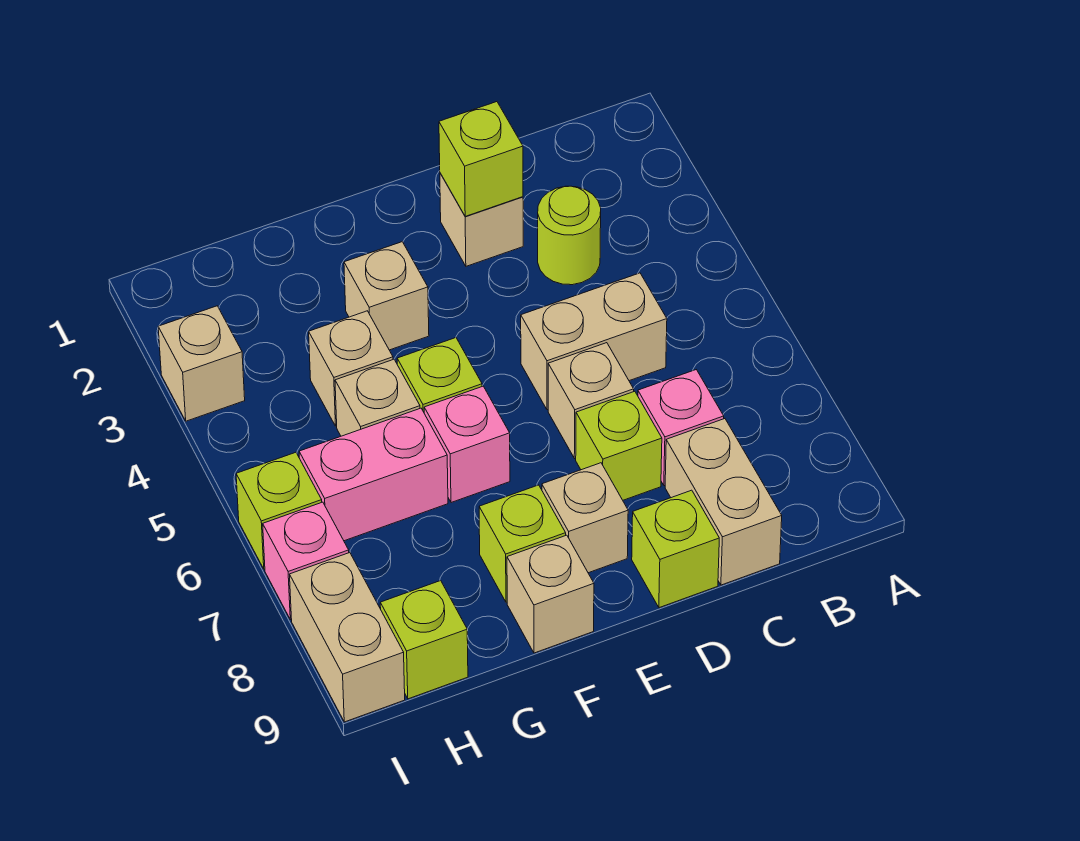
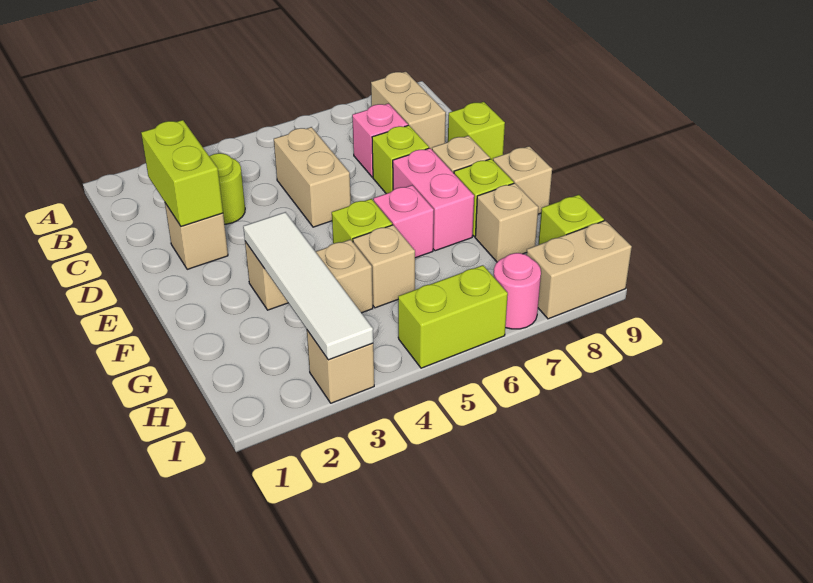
tan 1x2 brick [665,419,782,585] -> tan 1x2 brick turned to [371,72,446,149]
lime 1x1 brick [439,102,523,216] -> lime 1x2 brick [141,120,223,226]
tan 1x1 brick [548,343,634,458] -> tan 1x1 brick moved to [475,183,538,262]
none -> white 1x4 tile [243,212,373,360]
pink 1x2 brick [299,408,448,541] -> pink 1x2 brick moved to [393,148,474,251]
lime 1x1 brick [236,452,322,569] -> lime 1x2 brick [398,265,508,368]
pink 1x1 brick [263,502,349,620] -> pink 1x1 round brick [493,253,541,329]

